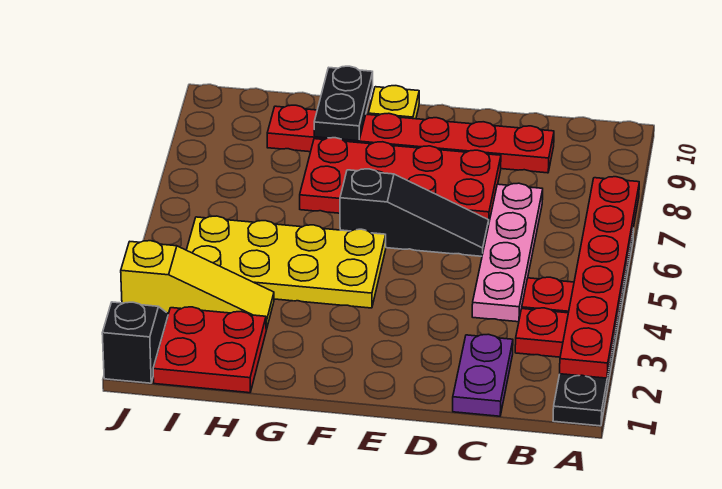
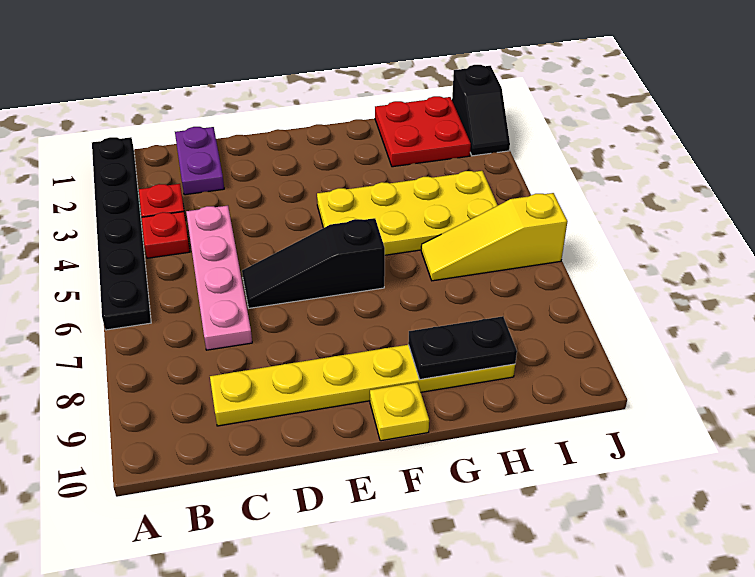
red 1x6 plate [560,177,639,378] -> none
red 1x6 plate [267,105,554,173] -> yellow 1x6 plate [210,345,515,426]
red 2x4 plate [300,138,501,221] -> none
black 1x2 plate [314,66,373,141] -> black 1x2 plate turned to [408,316,517,379]
yellow 1x3 slope [121,241,274,330] -> yellow 1x3 slope moved to [421,193,567,281]

